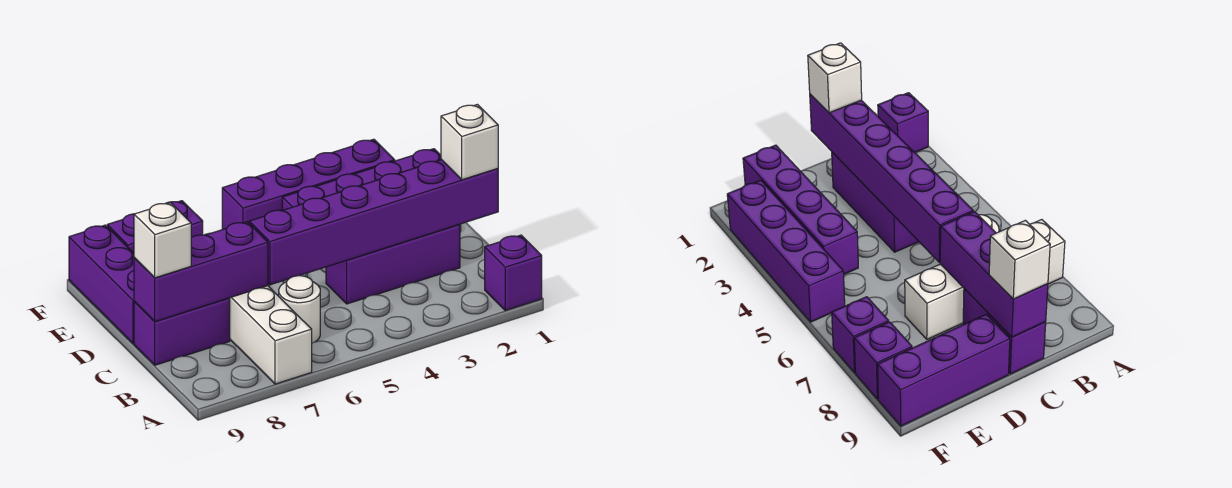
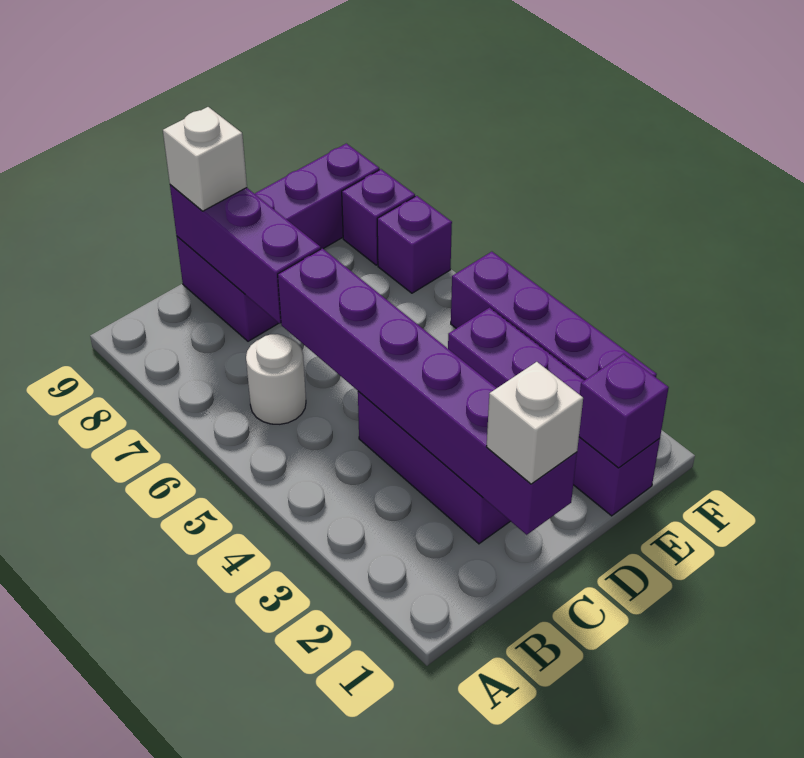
purple 1x1 brick [485,235,542,310] -> purple 1x1 brick moved to [579,354,669,468]
white 1x4 brick [230,286,312,384] -> none

